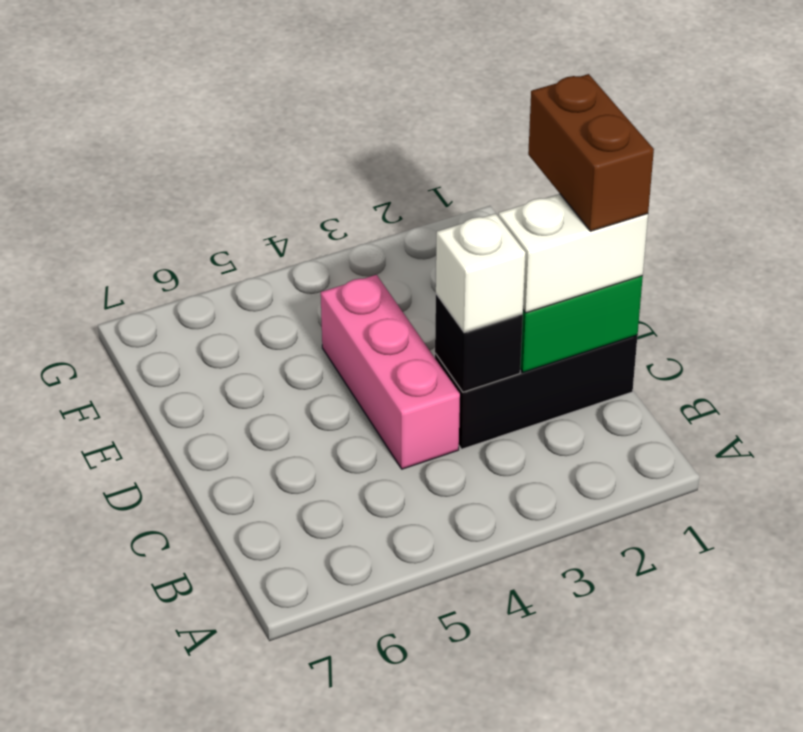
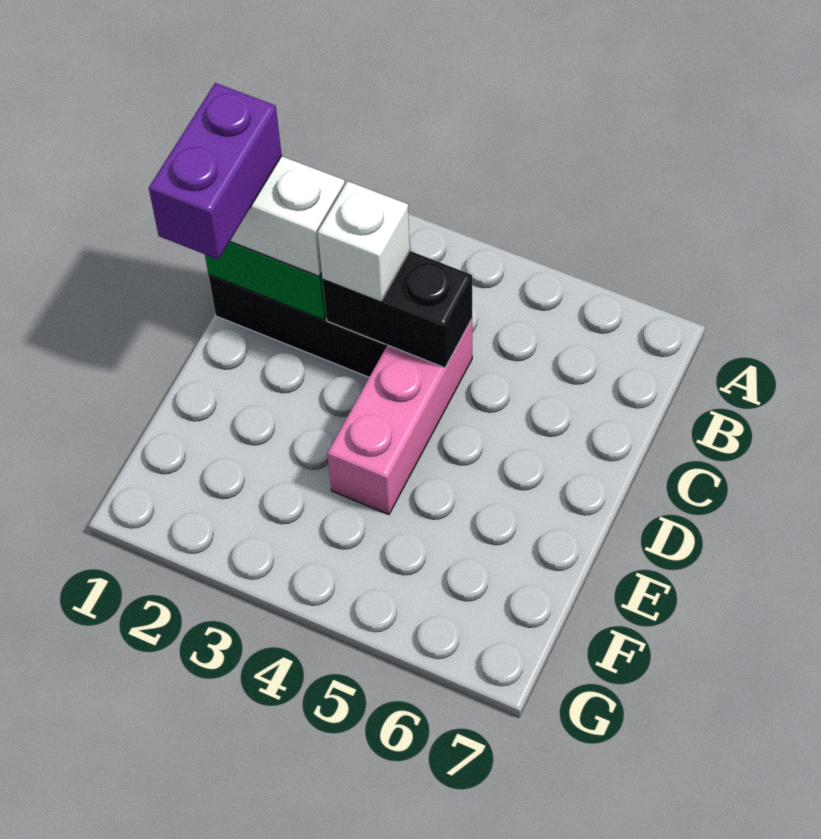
brown 1x2 brick [528,74,654,231] -> purple 1x2 brick [149,83,282,259]
black 1x1 brick [435,294,523,392] -> black 1x2 brick [322,251,472,368]

